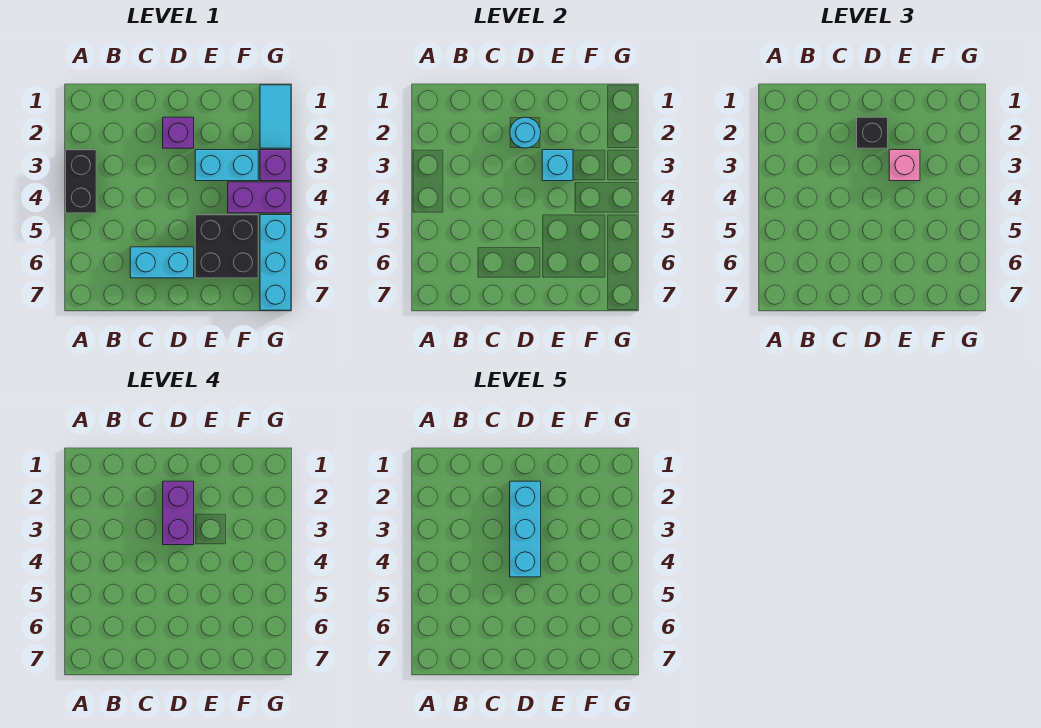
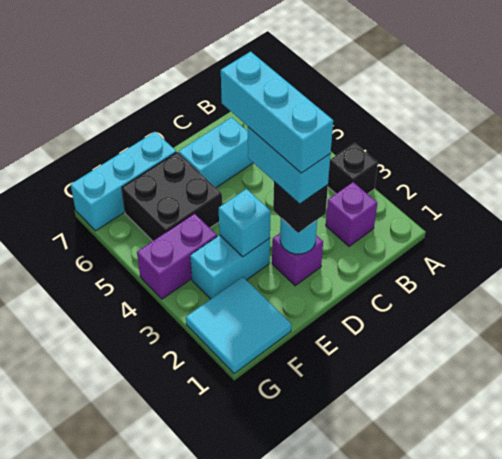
black 1x2 brick [66,150,96,213] -> black 1x1 brick [328,143,378,194]
purple 1x2 brick [163,481,194,545] -> cyan 1x2 brick [248,127,331,204]
pink 1x1 brick [889,150,920,181] -> none
cyan 1x2 tile [260,85,291,148] -> cyan 2x2 tile [186,277,291,374]
purple 1x1 brick [260,150,291,181] -> purple 1x1 brick moved to [326,182,377,246]
cyan 1x3 brick [260,215,291,310] -> cyan 1x3 brick turned to [71,132,176,231]

